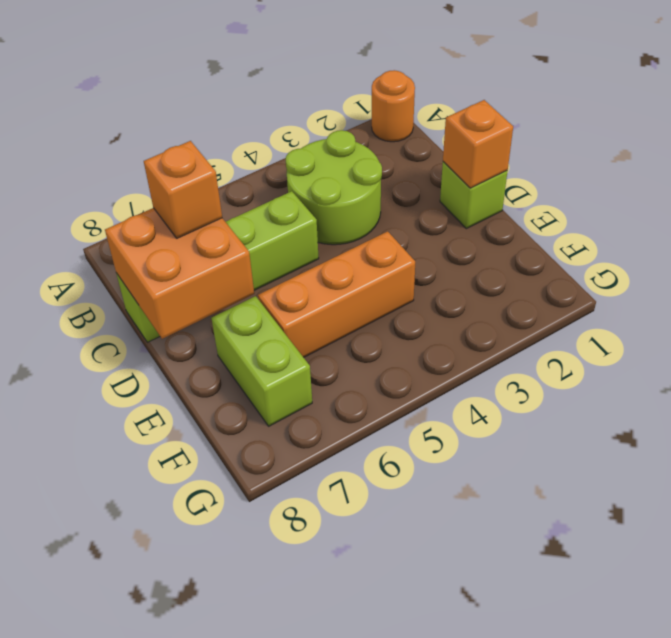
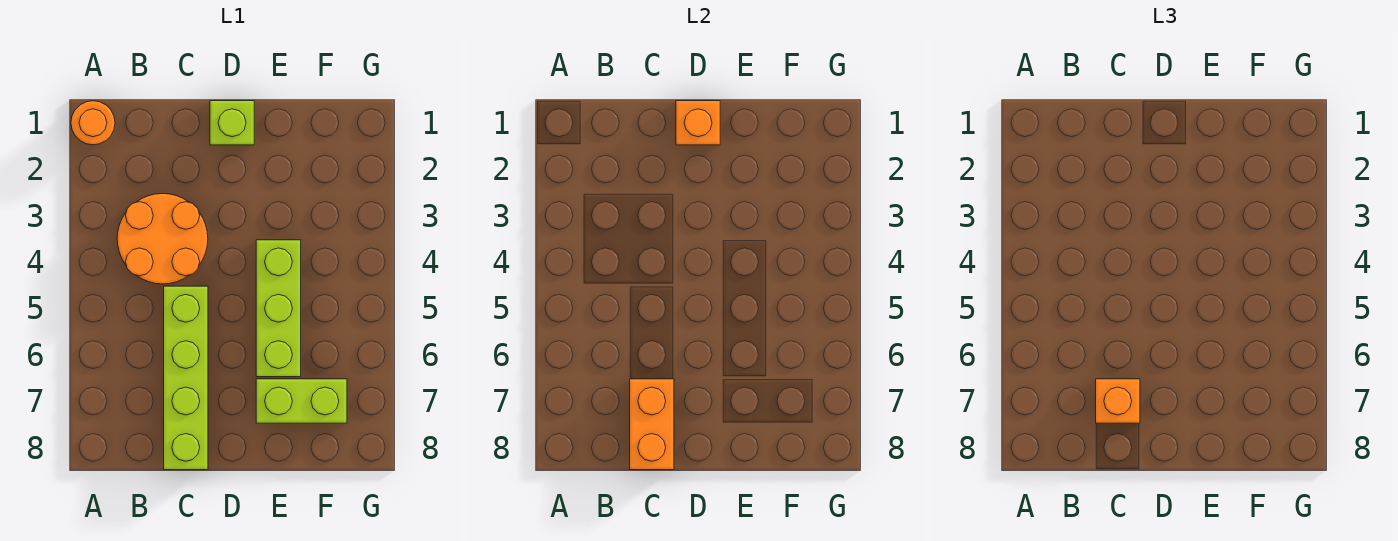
lime 2x2 round brick [286,130,382,245] -> orange 2x2 round brick [117,194,208,284]
orange 2x2 brick [105,208,254,339] -> orange 1x2 brick [630,379,674,470]
orange 1x3 brick [258,231,415,358] -> lime 1x3 brick [256,240,301,377]

